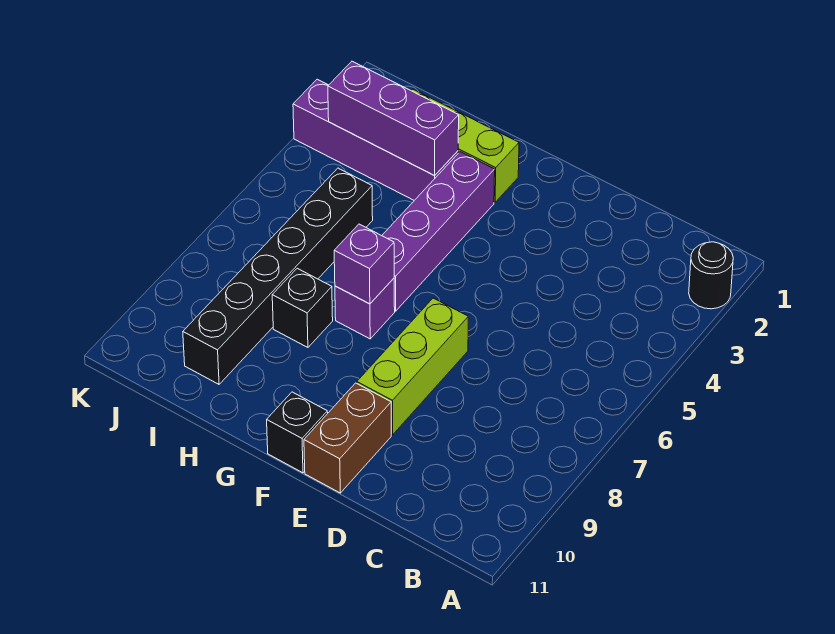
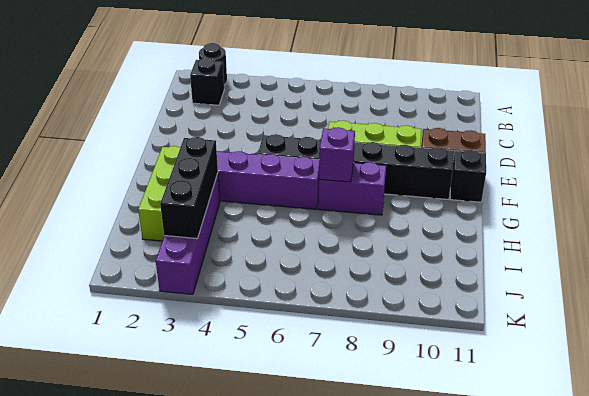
purple 1x1 brick [335,278,395,339] -> purple 1x2 brick [318,162,386,215]
purple 1x3 brick [328,61,459,175] -> black 1x3 brick [160,137,218,239]
black 1x1 brick [272,268,333,347] -> black 1x1 brick moved to [190,58,224,105]
black 1x6 brick [183,168,373,384] -> black 1x6 brick moved to [258,134,453,199]

